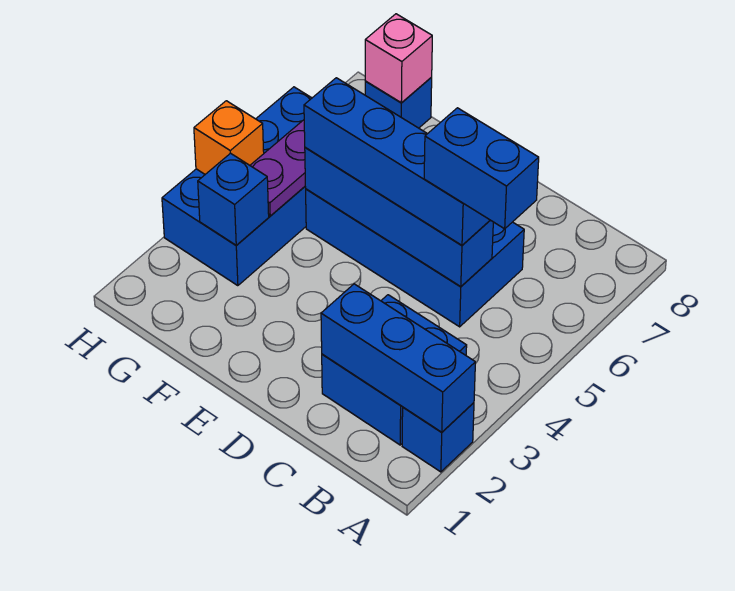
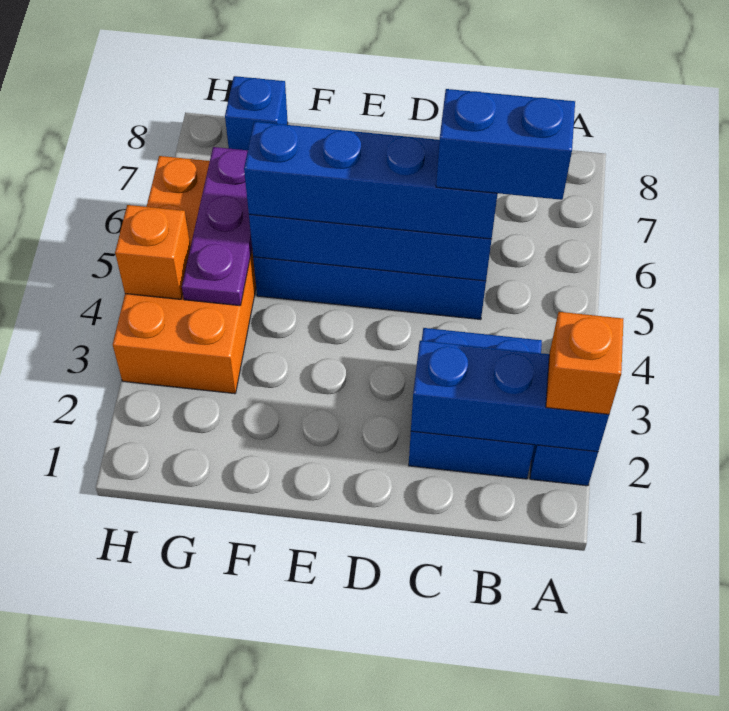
none -> orange 1x1 brick [546,312,623,414]
blue 2x4 brick [162,87,312,286] -> orange 2x4 brick [113,156,256,394]
blue 1x1 brick [198,153,269,245] -> none
pink 1x1 brick [365,14,432,103] -> none

